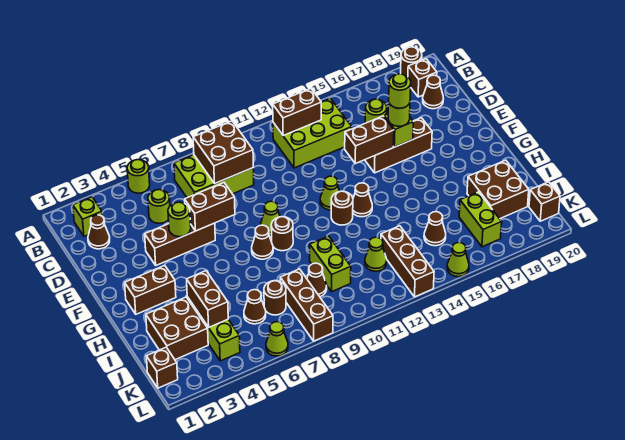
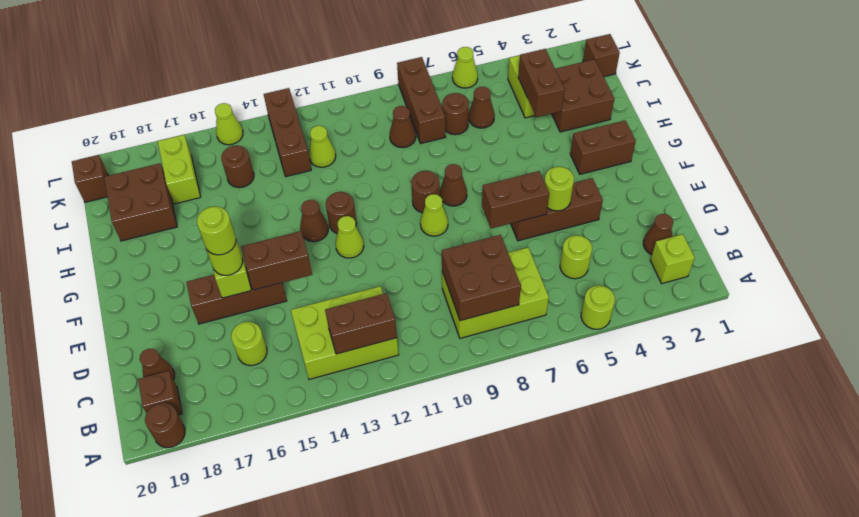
lime 1x2 brick [310,236,351,292] -> none
brown 1x1 cone [424,211,446,246] -> brown 1x1 round brick [221,146,254,188]

